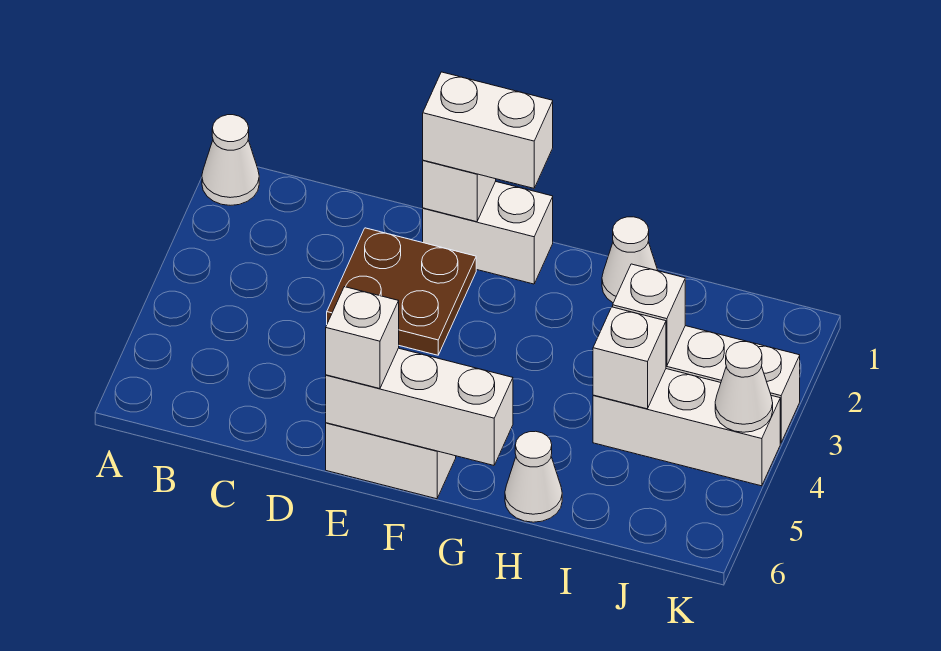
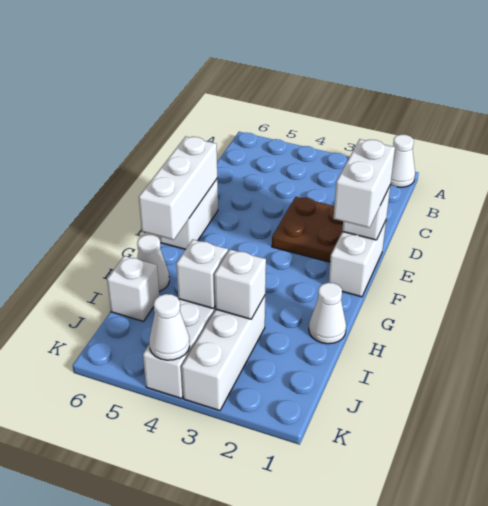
white 1x1 brick [326,287,399,389] -> white 1x1 brick moved to [107,256,159,321]

